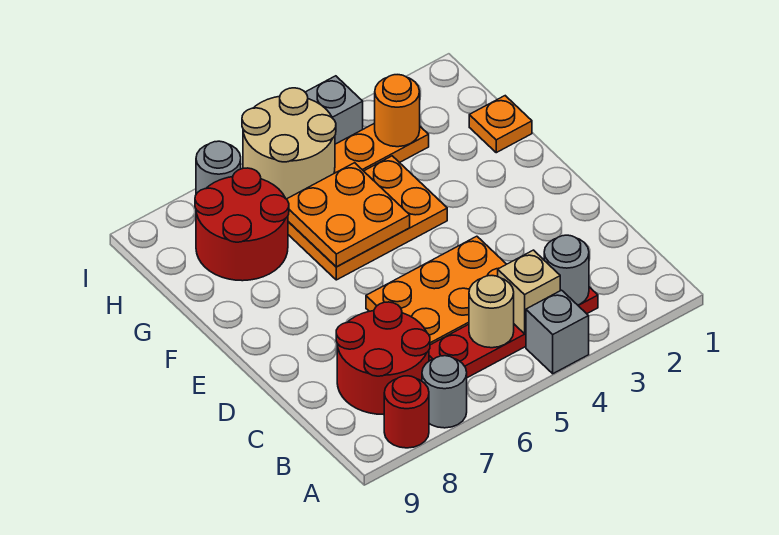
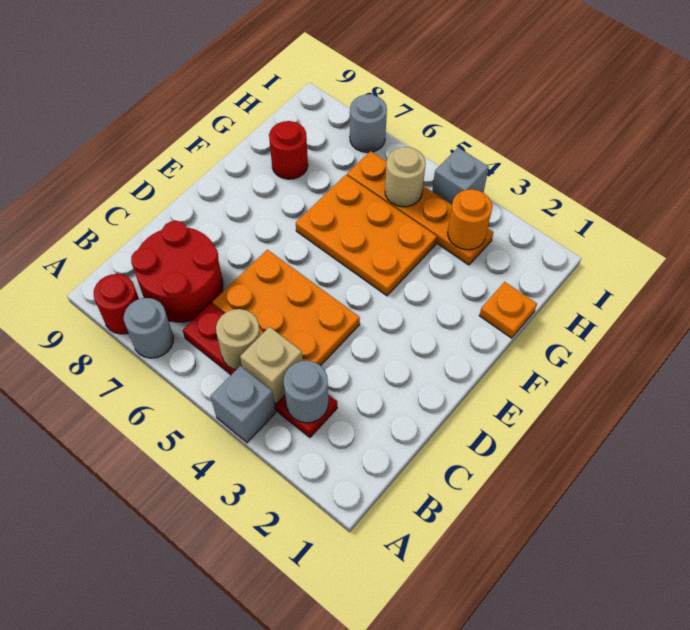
orange 2x2 plate [287,163,410,267] -> none
red 2x2 round brick [195,168,289,281] -> red 1x1 round brick [269,121,308,179]
tan 2x2 round brick [242,88,336,199] -> tan 1x1 round brick [385,147,426,207]

